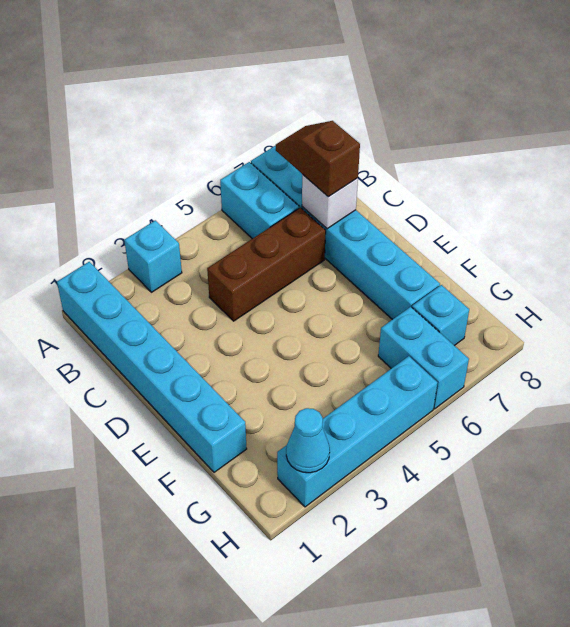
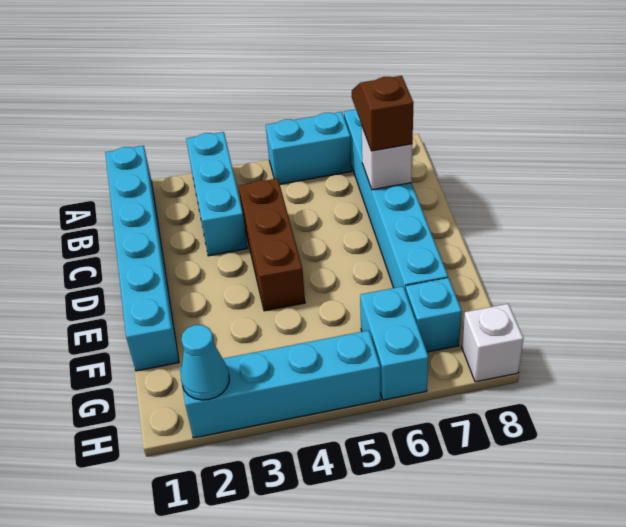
cyan 1x1 brick [124,220,182,292] -> cyan 1x3 brick [186,132,247,256]
cyan 1x2 brick [220,162,299,239] -> cyan 1x2 brick turned to [266,112,352,184]
brown 1x3 brick [207,208,326,321] -> brown 1x3 brick turned to [239,178,305,311]
none -> white 1x1 brick [462,304,524,382]

